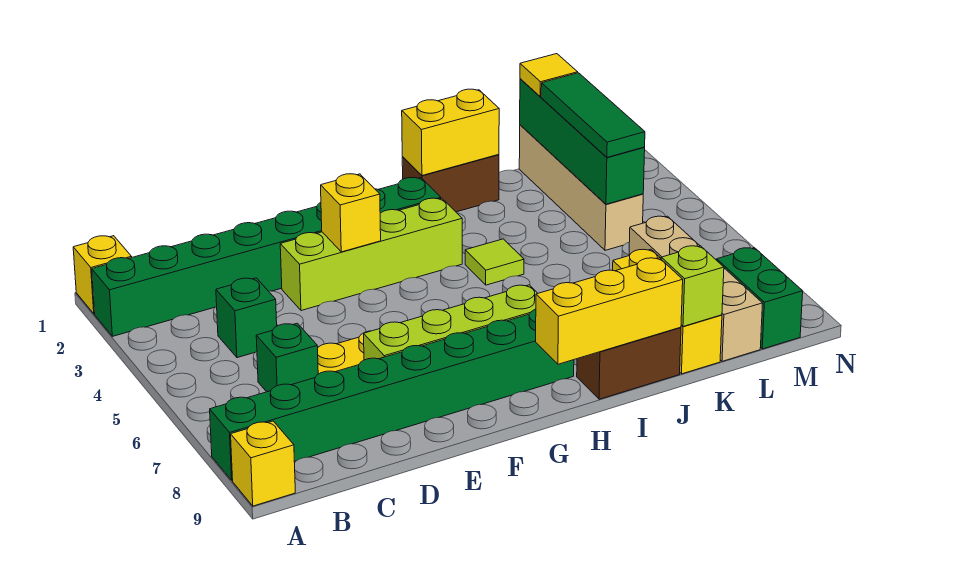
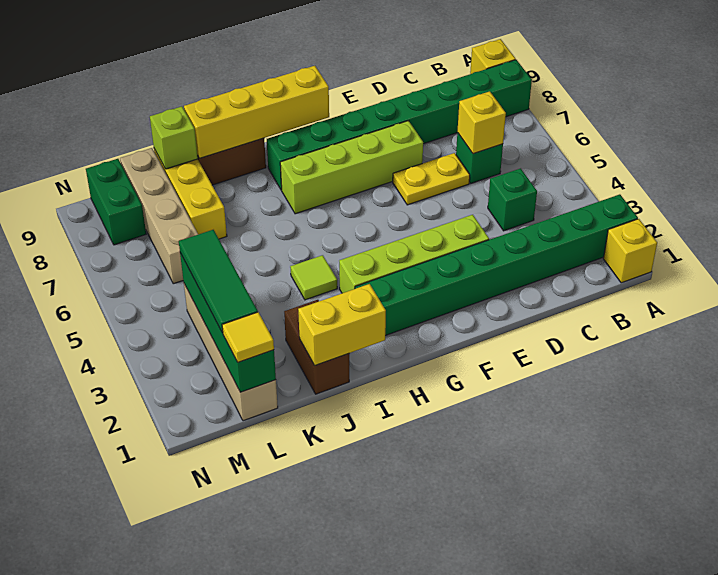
yellow 1x1 brick [321,174,381,252] -> yellow 1x1 brick moved to [457,91,506,154]
yellow 1x3 brick [536,258,683,364] -> yellow 1x4 brick [184,66,329,158]
brown 1x2 brick [402,154,499,212] -> brown 1x2 brick turned to [284,300,349,394]

